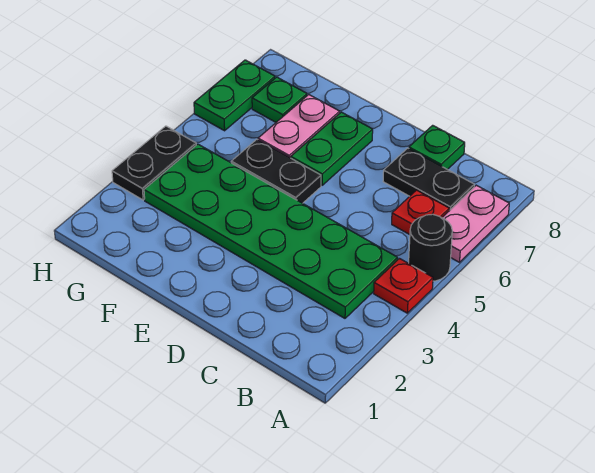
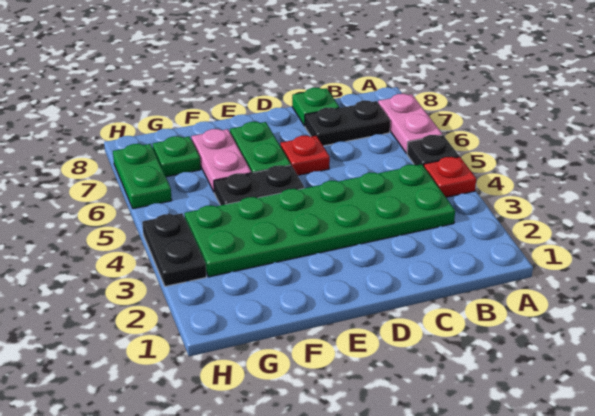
black 1x1 round brick [409,214,452,281] -> black 1x1 plate [407,135,459,166]
red 1x1 plate [392,190,449,235] -> red 1x1 plate moved to [280,136,330,175]

